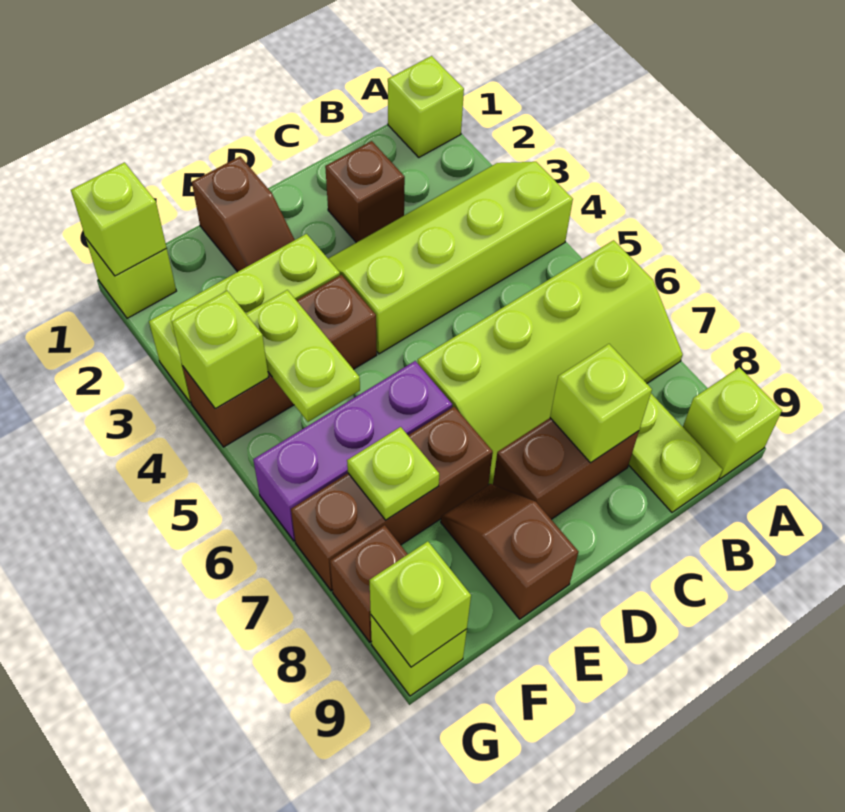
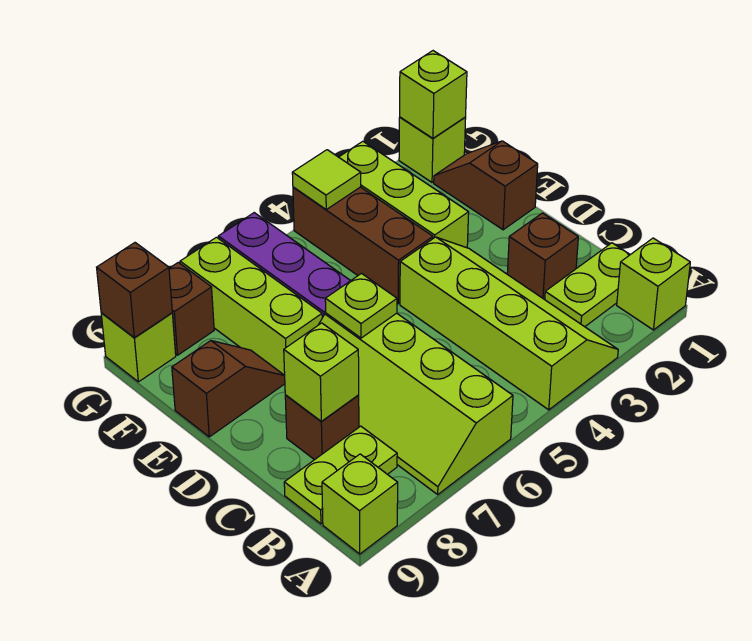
brown 1x2 brick [493,418,639,519] -> brown 1x1 brick [285,395,359,460]
brown 1x2 slope [192,157,295,272] -> brown 1x2 slope turned to [434,141,538,230]
brown 1x3 brick [291,407,493,591] -> lime 1x3 brick [180,237,322,375]
lime 1x2 plate [246,290,360,422] -> lime 1x2 plate moved to [545,243,630,327]
lime 1x1 plate [347,427,439,520] -> lime 1x1 plate moved to [325,274,397,338]
lime 1x1 brick [172,291,269,409] -> lime 1x1 tile [292,150,361,209]
lime 1x1 brick [369,541,471,667] -> brown 1x1 brick [97,243,172,338]

